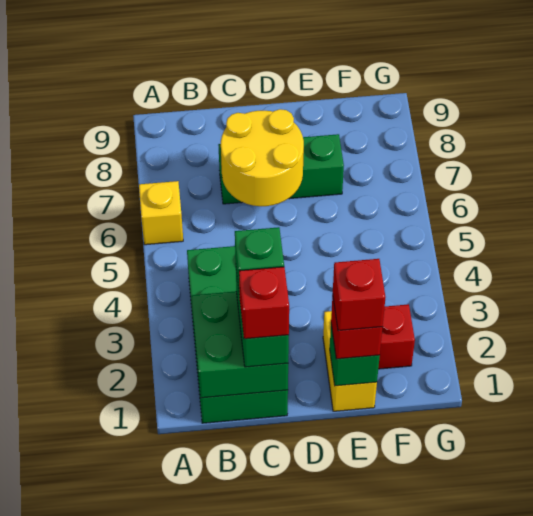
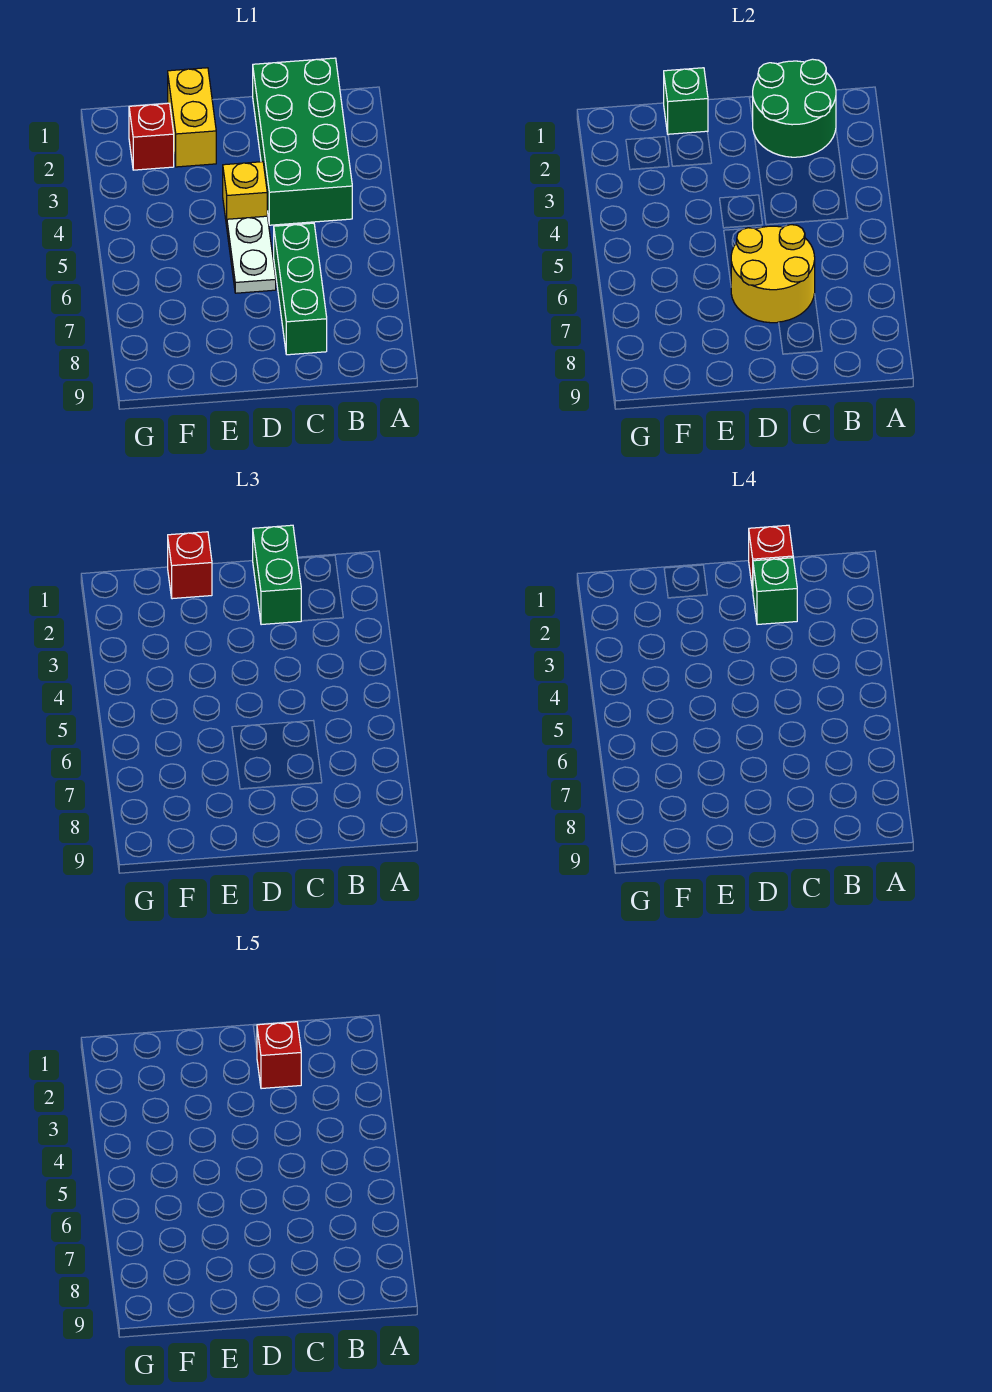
yellow 1x1 brick [139,181,183,245] -> yellow 1x1 brick moved to [223,162,267,226]
green 2x2 brick [192,291,288,398] -> green 2x2 round brick [753,59,836,157]
green 1x3 brick [218,134,344,204] -> green 1x3 brick turned to [274,223,327,355]
none -> white 1x2 plate [227,216,276,293]
red 1x1 brick [333,259,386,331] -> red 1x1 brick moved to [257,1022,301,1089]

